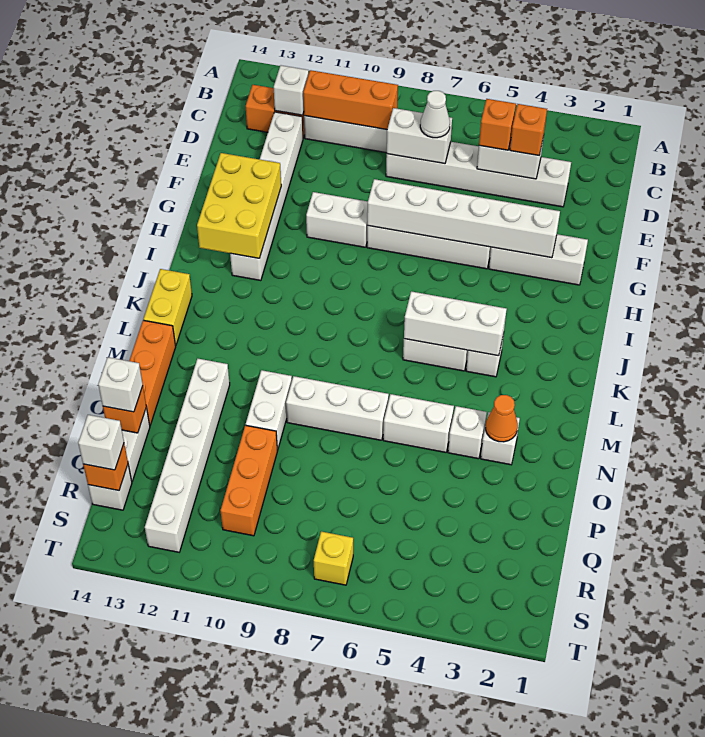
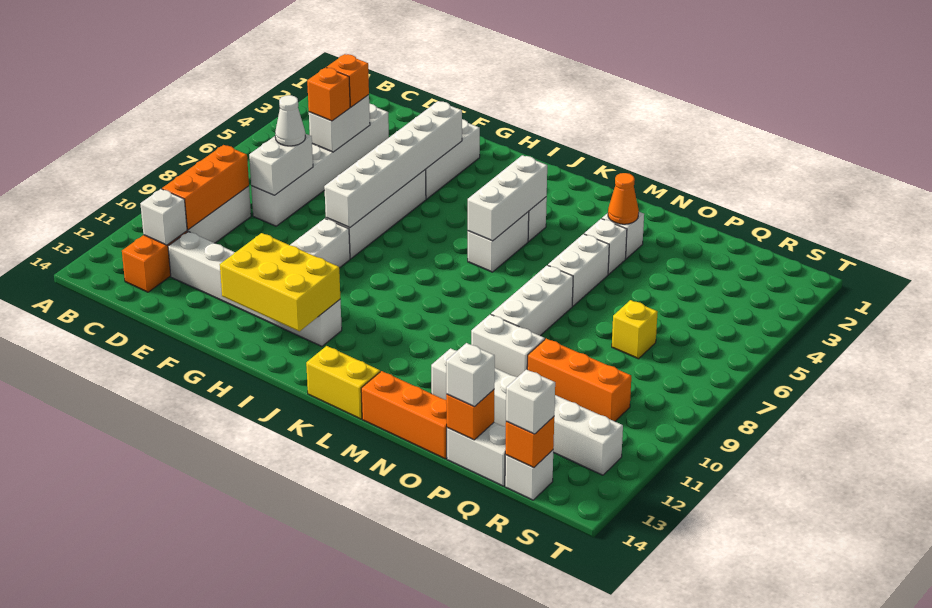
yellow 1x1 brick [314,531,353,585] -> yellow 1x1 brick moved to [612,300,658,359]

